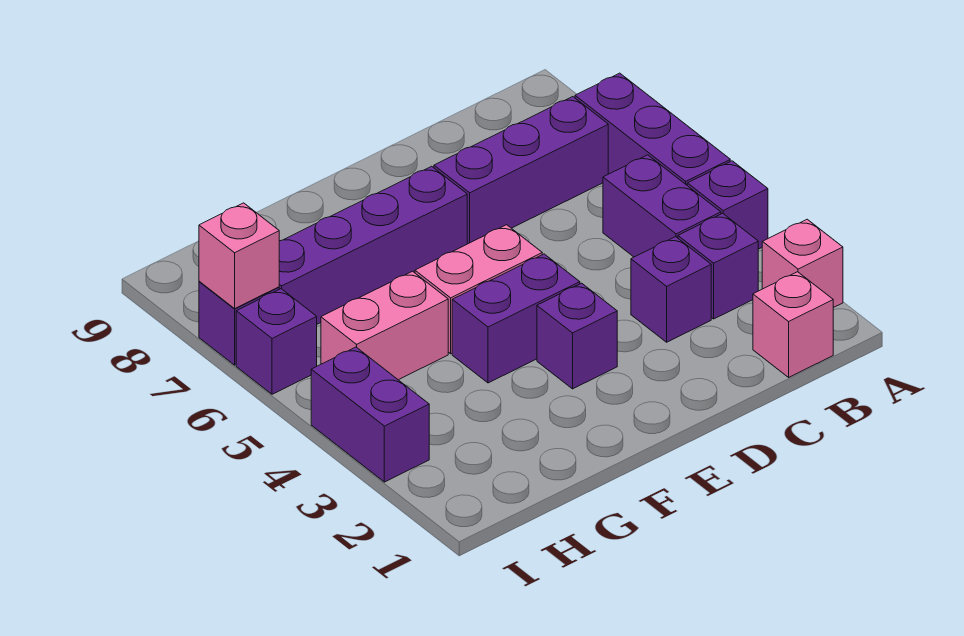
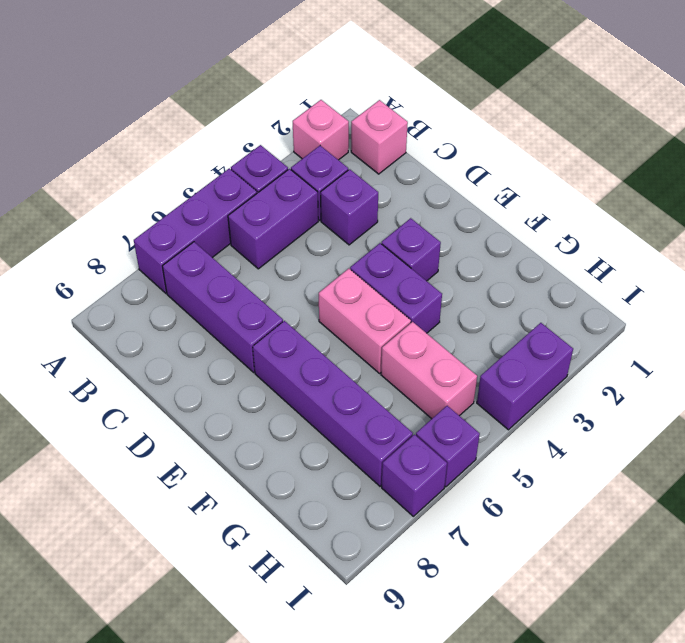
pink 1x1 brick [199,203,279,308] -> none

